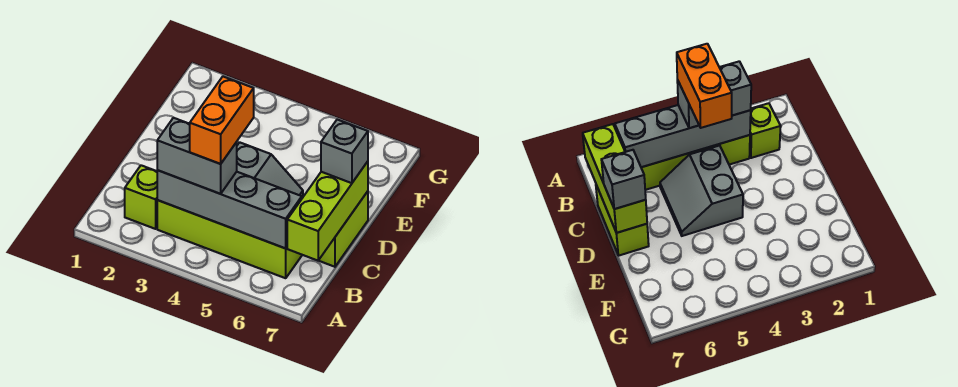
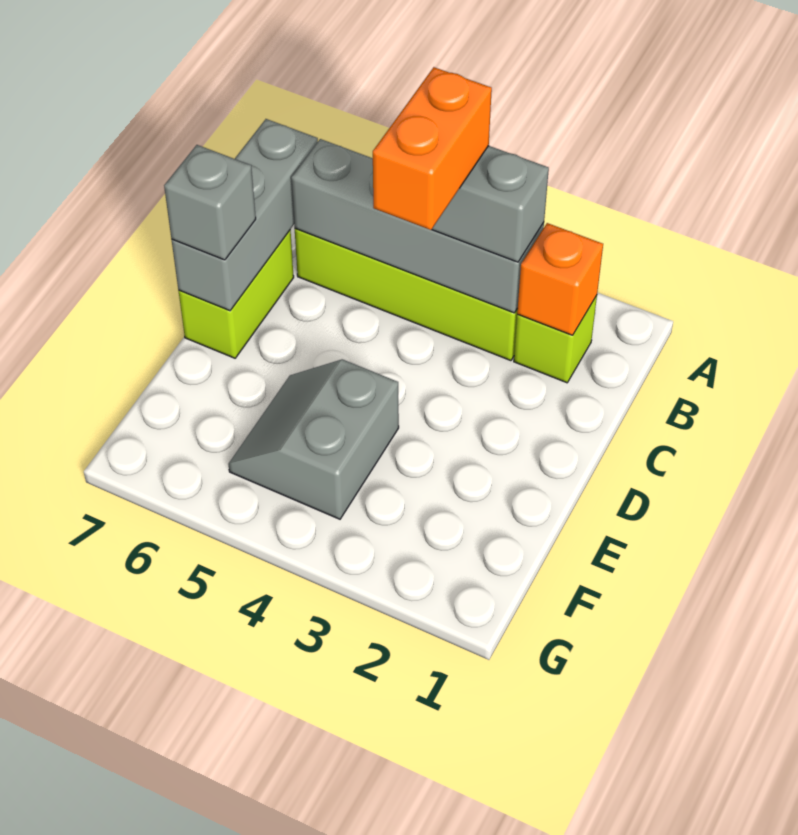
none -> orange 1x1 brick [517,223,603,335]
lime 1x3 brick [287,161,368,261] -> grey 1x3 brick [172,119,318,311]
grey 2x2 slope [237,142,303,197] -> grey 2x2 slope moved to [229,359,399,519]

